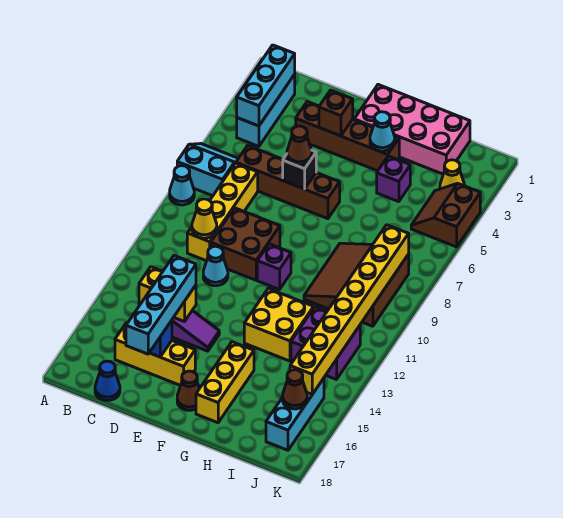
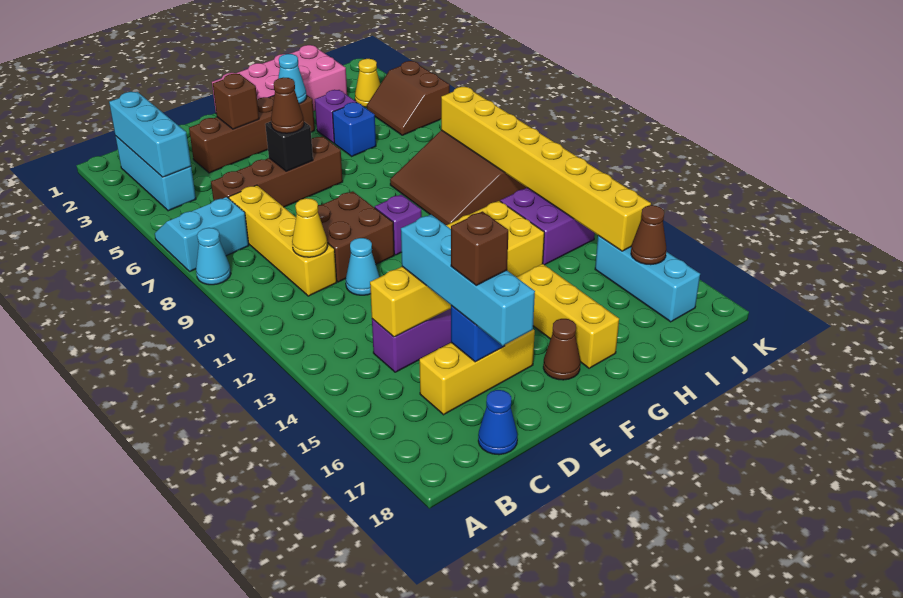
none -> brown 1x1 brick [451,211,508,285]
none -> blue 1x1 brick [332,102,376,156]

